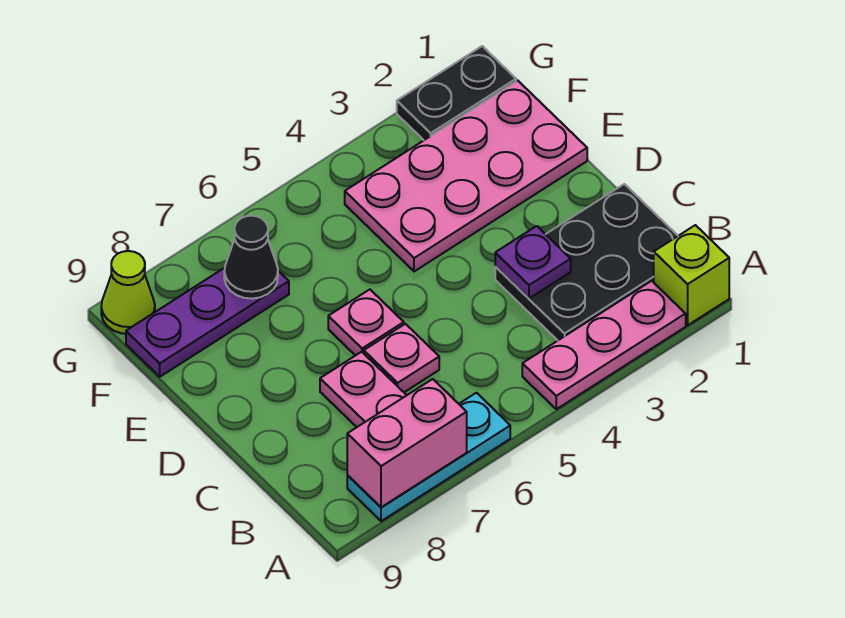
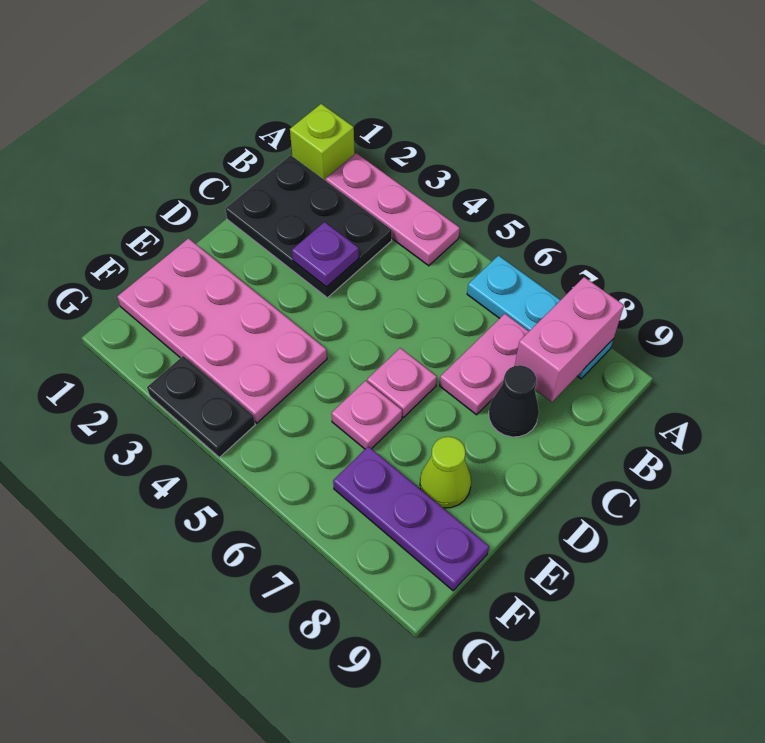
pink 1x2 brick [347,379,467,507] -> pink 1x2 brick turned to [515,277,624,402]
pink 1x1 plate [364,324,439,392] -> pink 1x1 plate moved to [332,381,402,449]
black 1x1 cone [224,216,278,299] -> black 1x1 cone moved to [489,365,539,437]
black 1x2 plate [397,46,516,140] -> black 1x2 plate moved to [147,356,255,457]
lime 1x1 cone [101,251,155,334] -> lime 1x1 cone moved to [420,437,471,508]

